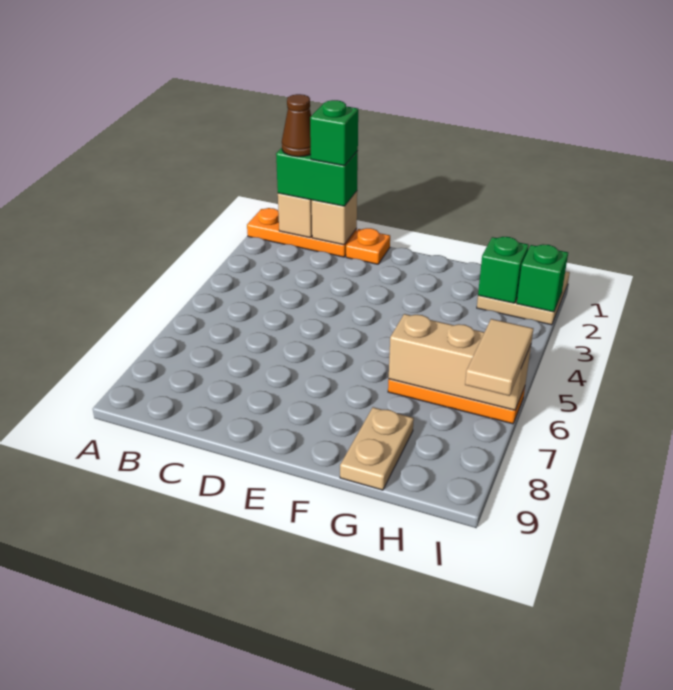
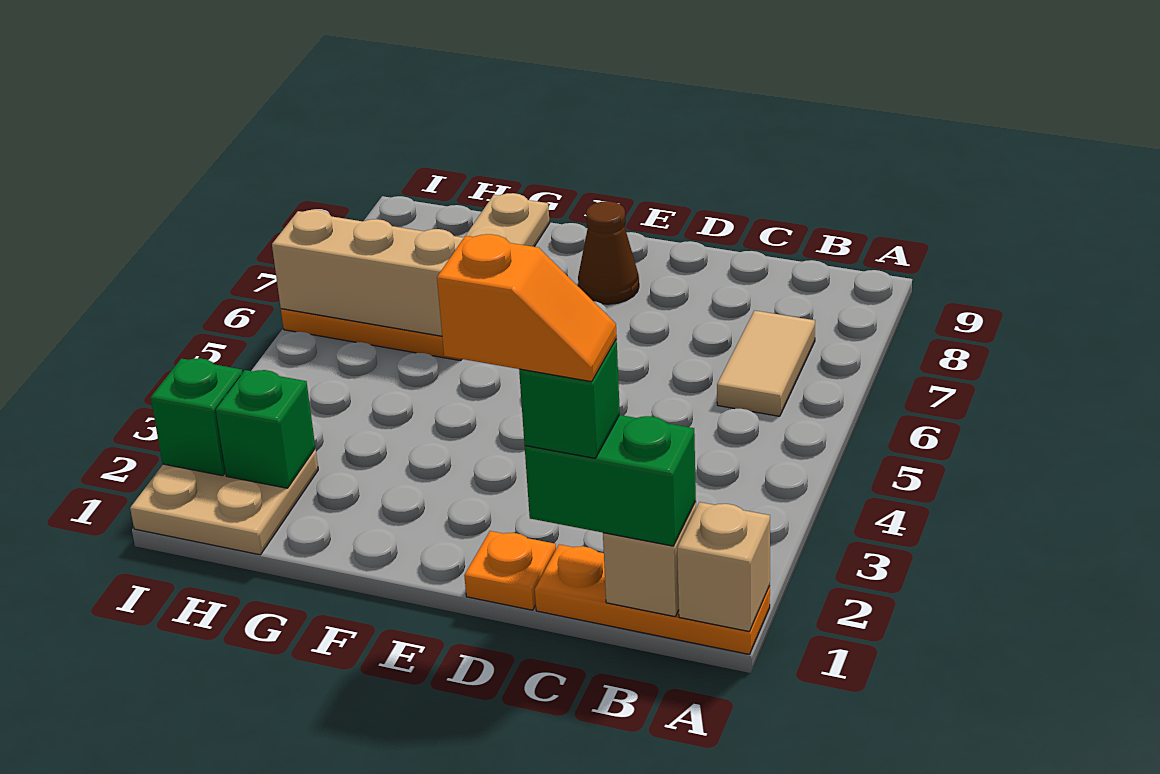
brown 1x1 cone [282,94,311,157] -> brown 1x1 cone moved to [578,201,639,304]
tan 1x1 brick [312,191,357,245] -> tan 1x1 brick moved to [677,502,770,632]
none -> orange 1x2 slope [437,234,617,382]
tan 1x2 tile [465,319,533,396] -> tan 1x2 tile moved to [717,310,815,416]

